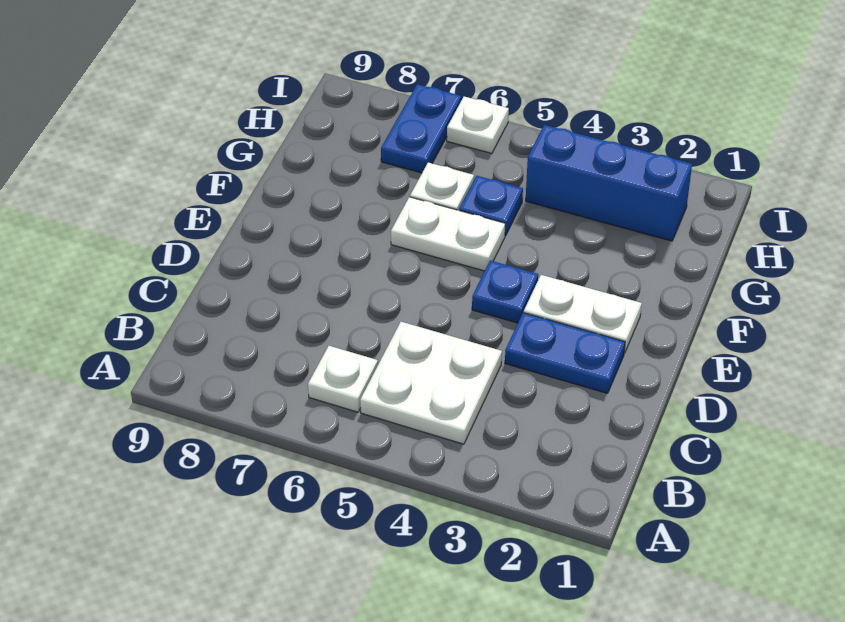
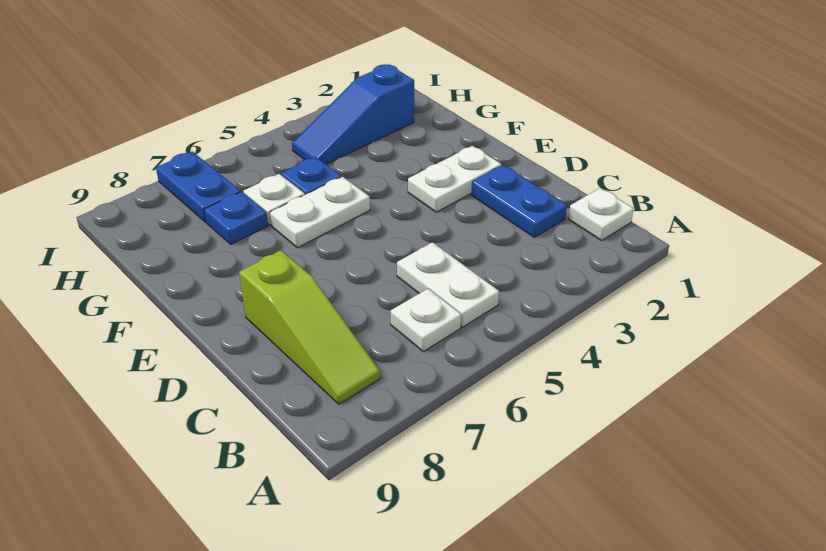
white 2x2 plate [360,322,502,444] -> white 1x2 plate [397,242,499,327]
none -> lime 1x3 slope [239,250,380,404]
blue 1x2 plate [505,313,625,393] -> blue 1x2 plate turned to [471,165,567,237]
blue 1x1 plate [472,261,538,323] -> blue 1x1 plate moved to [204,192,268,244]
blue 1x3 brick [526,125,692,241] -> blue 1x3 slope [292,64,414,164]
white 1x1 plate [447,97,509,153] -> white 1x1 plate moved to [568,188,634,241]

